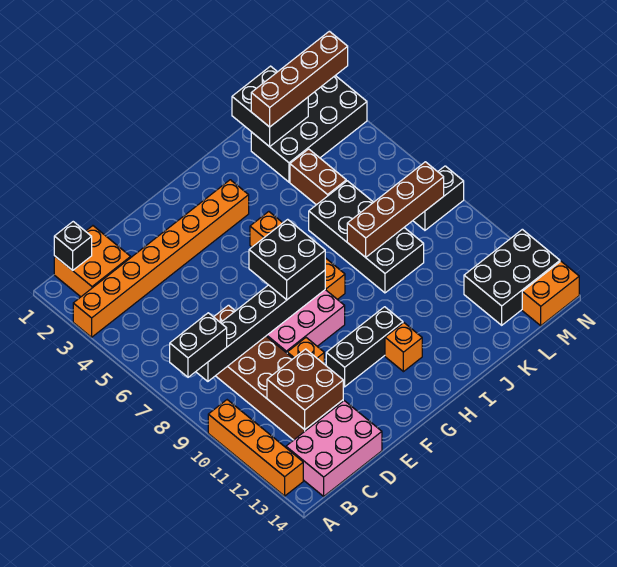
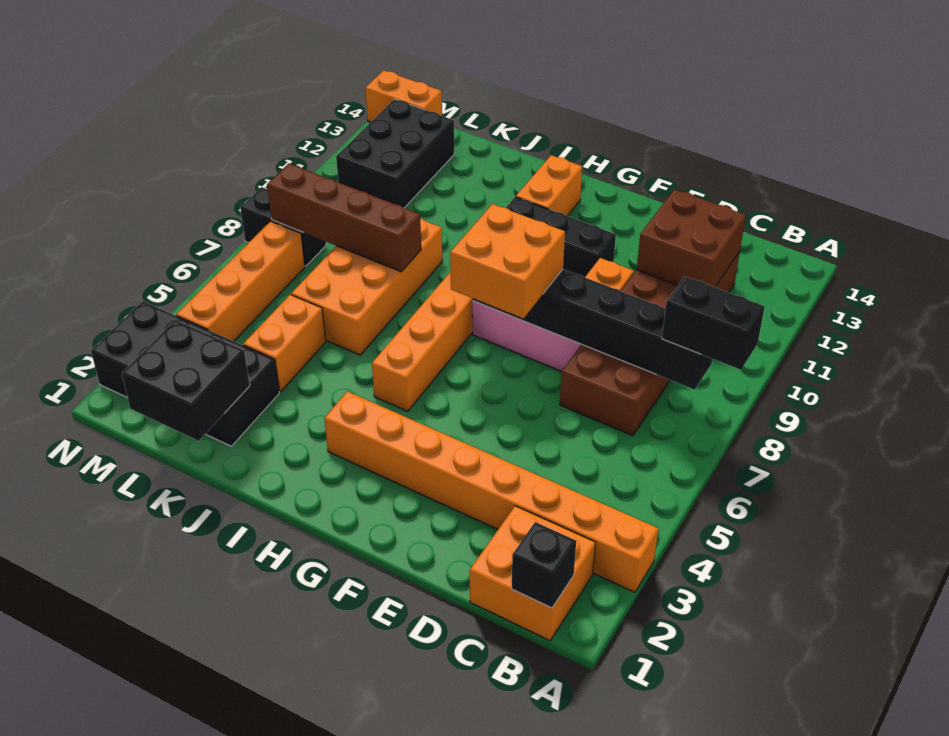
orange 1x4 brick [208,400,303,496] -> orange 1x4 brick moved to [176,221,305,341]
pink 2x3 brick [286,401,382,496] -> none
black 2x2 brick [249,219,325,300] -> orange 2x2 brick [450,204,565,318]
orange 1x1 brick [385,323,422,372] -> orange 1x2 brick [516,155,582,216]
black 2x4 brick [309,181,424,293] -> orange 2x4 brick [291,219,442,355]
brown 1x4 brick [251,31,348,127] -> none
brown 1x2 brick [290,149,346,205] -> orange 1x2 brick [243,295,326,392]
black 2x3 brick [464,229,560,325] -> black 2x3 brick turned to [336,99,454,208]

